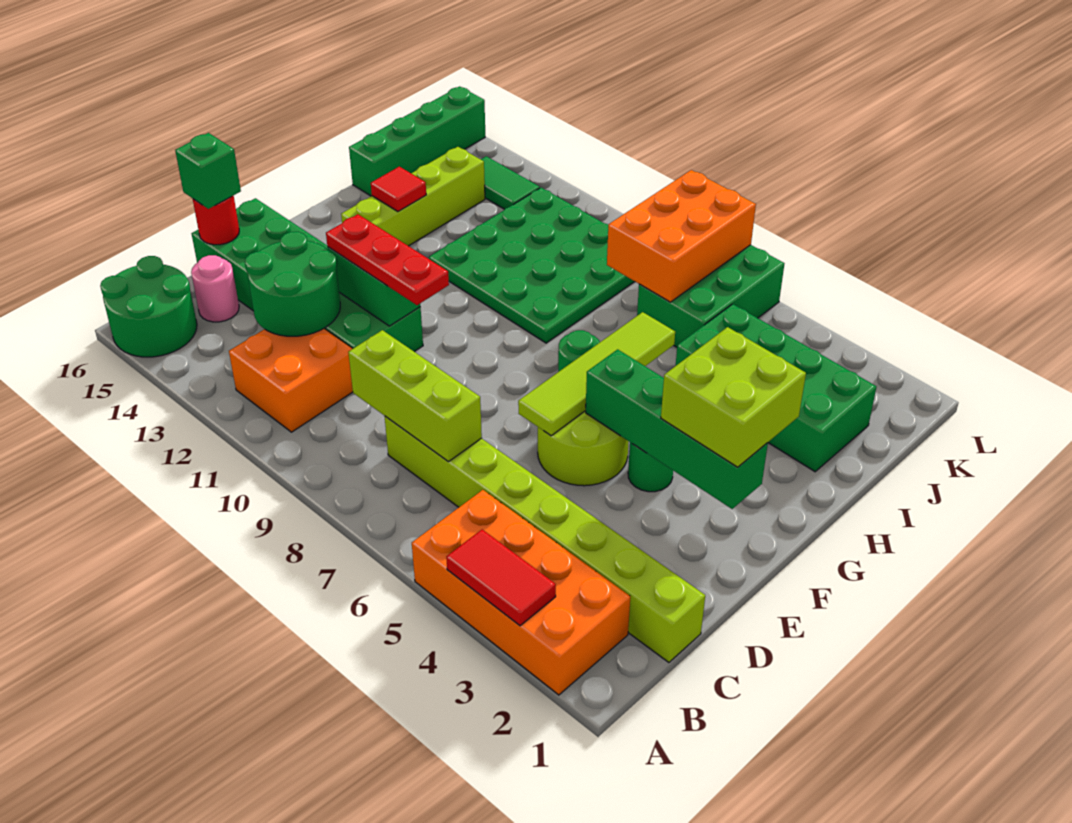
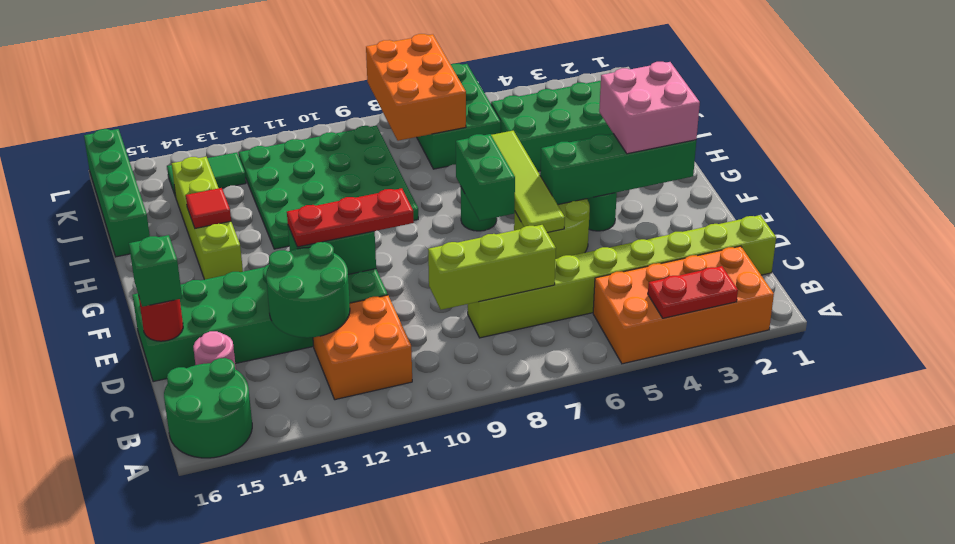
red 1x2 tile [446,530,556,626] -> red 1x2 plate [648,266,738,318]
lime 2x2 brick [661,327,806,467] -> pink 2x2 brick [599,62,700,154]
none -> green 1x2 brick [456,134,515,221]

